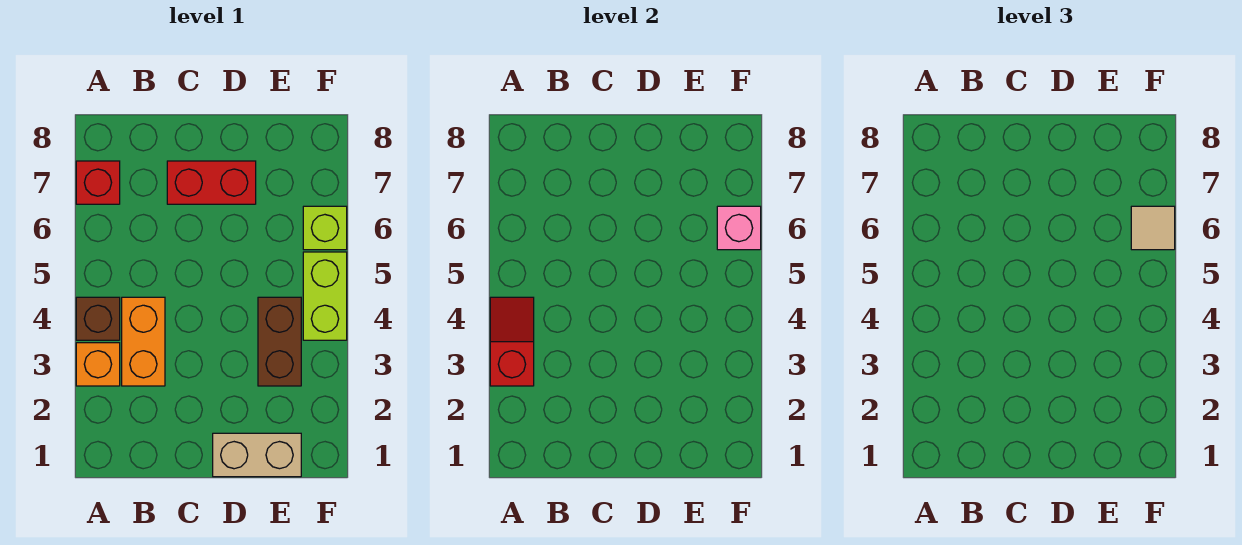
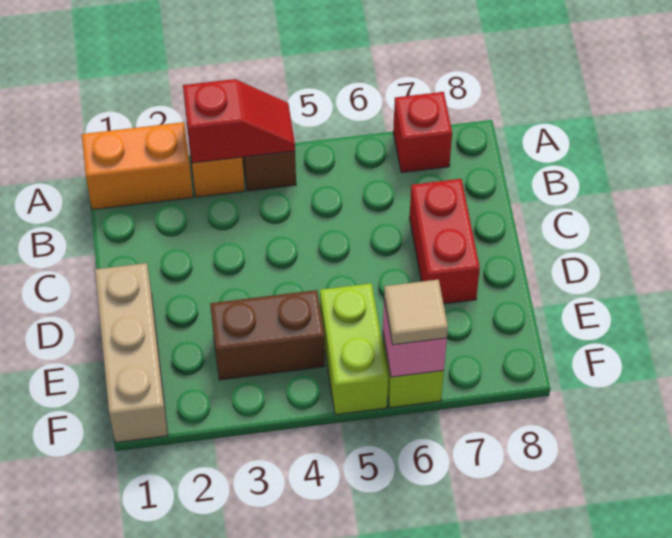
orange 1x2 brick [122,297,165,386] -> orange 1x2 brick moved to [82,122,193,210]
tan 1x2 brick [213,433,301,477] -> tan 1x3 brick [95,263,168,443]
lime 1x2 brick [303,252,347,340] -> lime 1x2 brick turned to [320,283,388,415]

